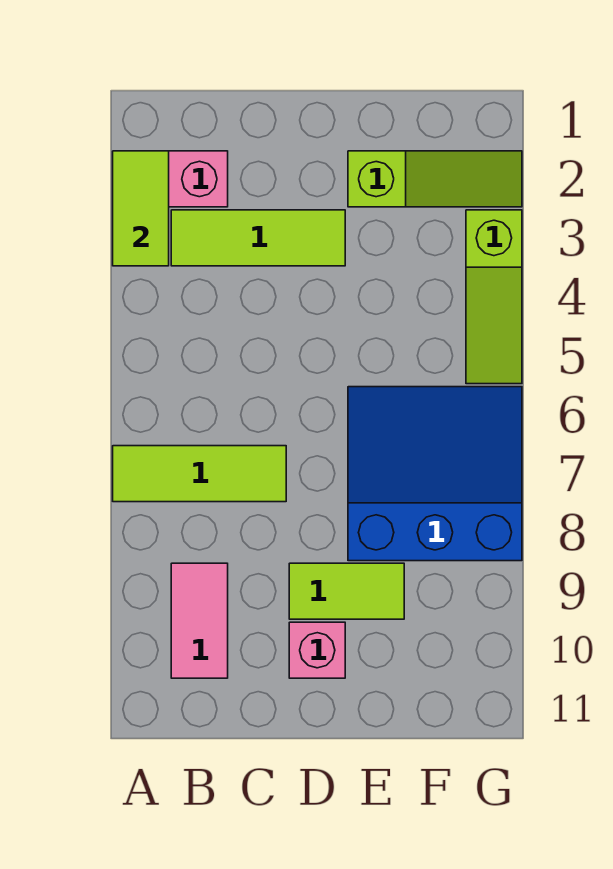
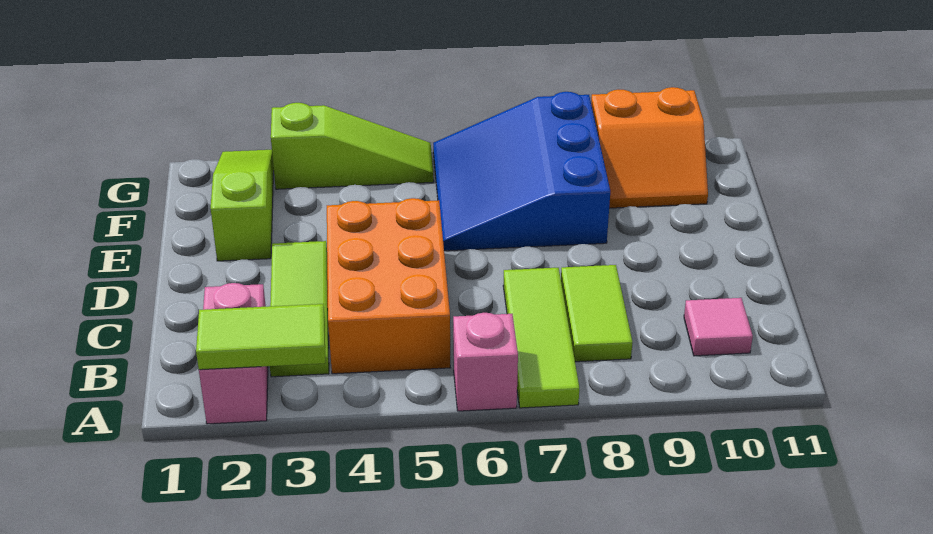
none -> orange 2x3 brick [327,198,450,374]
pink 1x2 tile [171,563,228,678] -> pink 1x1 tile [684,298,753,356]
lime 1x2 tile [289,563,404,619] -> lime 1x2 tile moved to [561,265,633,362]
pink 1x1 brick [289,622,345,678] -> pink 1x1 brick moved to [453,313,518,411]
none -> orange 2x2 slope [591,87,708,208]

